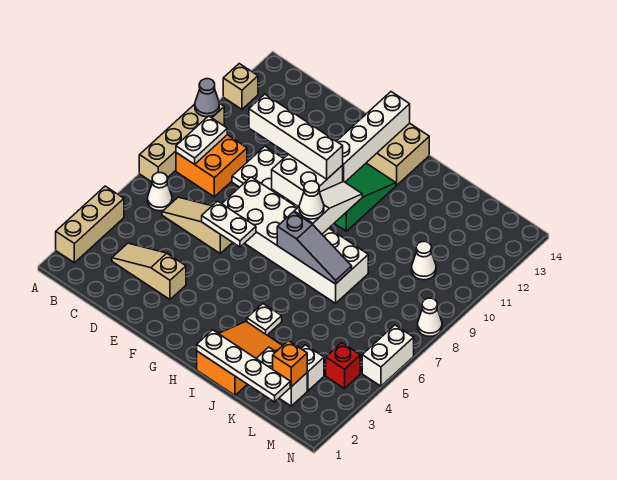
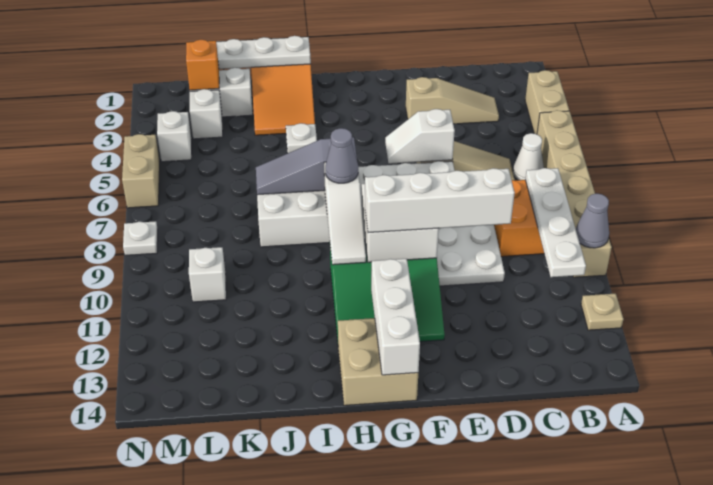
tan 1x3 brick [56,186,124,263] -> tan 1x2 brick [525,70,569,134]
tan 1x4 brick [139,103,224,182] -> tan 1x6 brick [537,110,612,277]
tan 1x1 brick [223,64,258,109] -> tan 1x1 plate [581,293,624,330]
white 1x2 plate [176,116,227,164] -> white 1x4 plate [525,168,586,277]
white 1x2 plate [201,201,256,247] -> white 1x2 slope [385,109,455,164]
white 1x4 brick [337,92,410,182] -> white 1x3 brick [371,259,420,375]
white 1x1 cone [299,181,324,219] -> grey 1x1 cone [325,128,358,183]
white 1x1 cone [412,242,436,280] -> white 1x1 brick [189,247,226,302]
red 1x1 brick [326,343,360,389] -> white 1x1 brick [157,111,192,162]
white 1x2 brick [362,325,414,386] -> tan 1x2 brick [122,134,160,208]
white 1x1 cone [418,298,442,336] -> white 1x1 plate [123,221,158,255]

